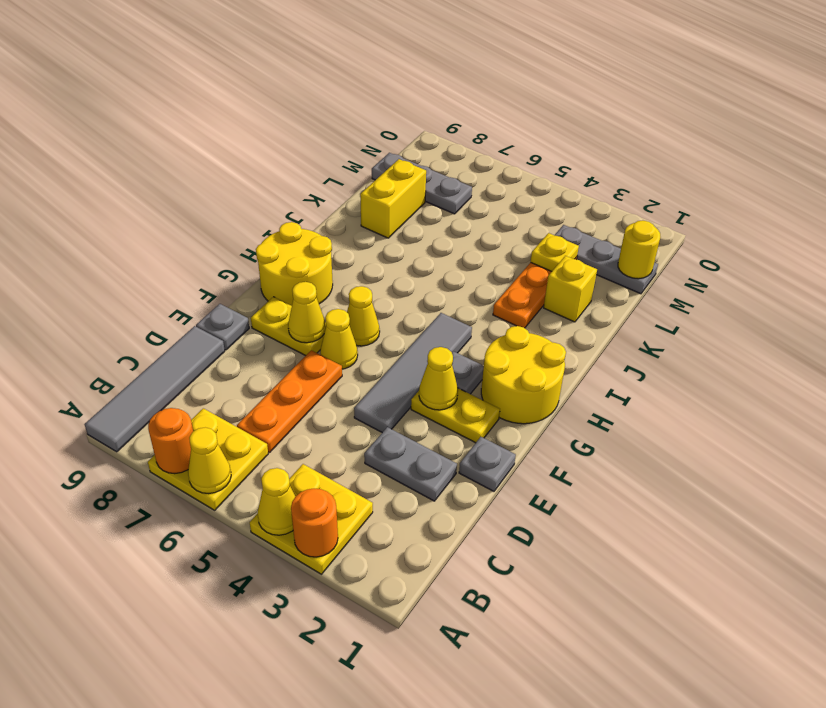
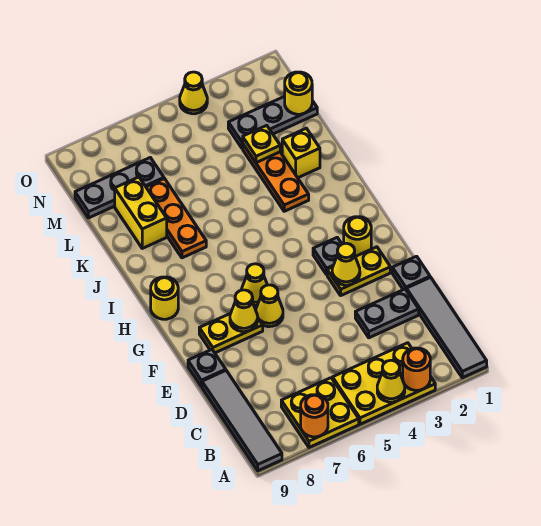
yellow 2x2 plate [250,464,373,574] -> yellow 2x3 plate [332,343,435,424]
yellow 1x1 cone [188,427,231,494] -> yellow 1x1 cone moved to [180,72,207,114]
orange 1x3 plate [237,350,342,452] -> orange 1x3 plate moved to [146,179,206,258]
grey 1x4 tile [354,313,472,432] -> grey 1x4 tile moved to [407,277,487,378]
yellow 2x2 round brick [481,326,566,424] -> yellow 1x1 round brick [344,217,371,257]
yellow 2x2 round brick [256,222,333,306] -> yellow 1x1 round brick [151,277,178,319]

